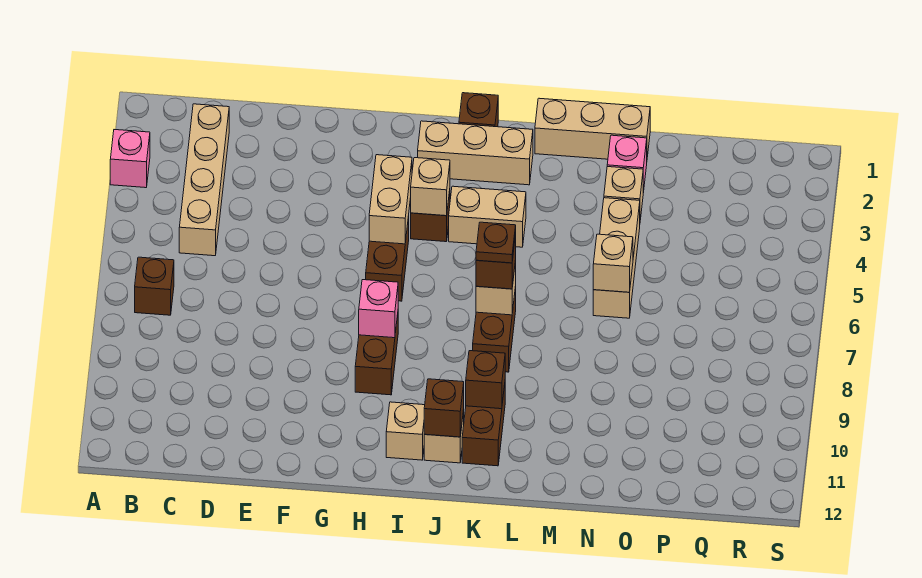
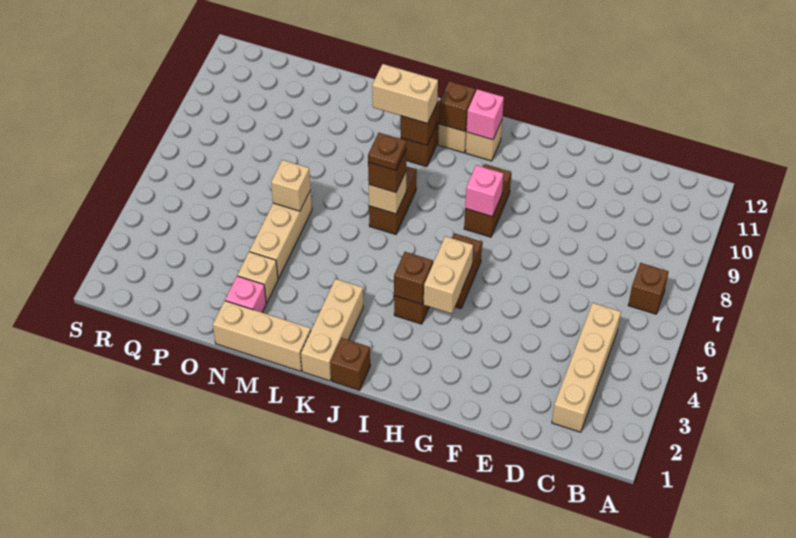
pink 1x1 brick [110,130,150,188] -> pink 1x1 brick moved to [467,89,504,140]
tan 1x3 brick [418,121,533,185] -> tan 1x3 brick turned to [301,279,363,381]
tan 1x1 brick [411,158,450,216] -> brown 1x1 brick [394,252,433,304]
tan 1x2 brick [449,186,526,247] -> tan 1x2 brick moved to [372,64,438,123]

